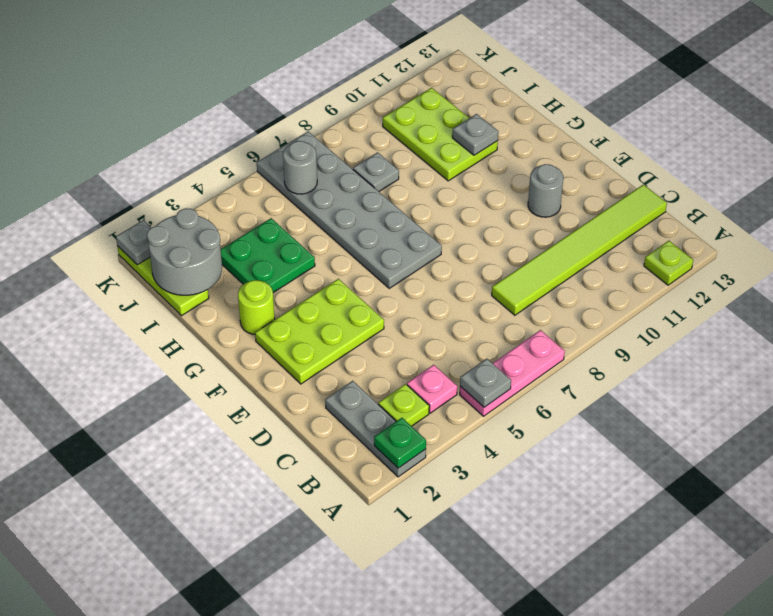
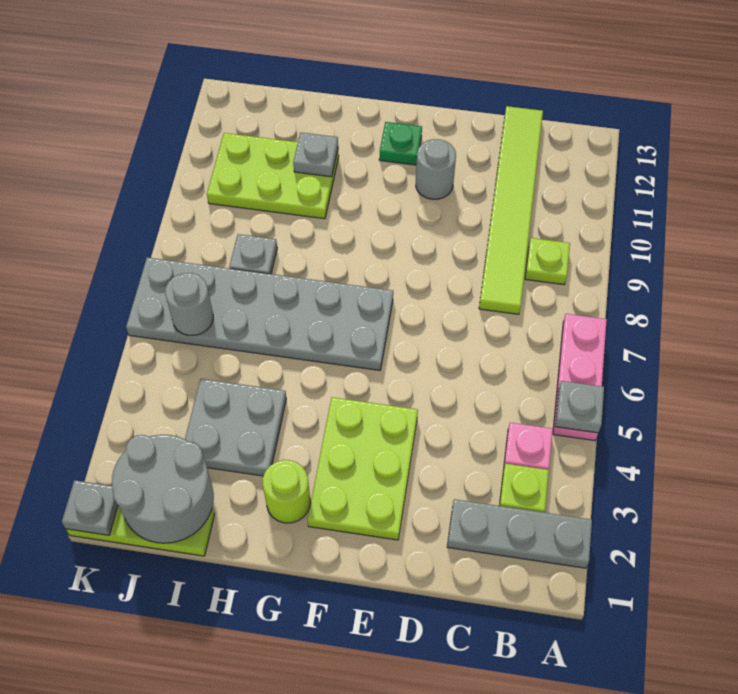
green 1x1 plate [374,418,426,468] -> green 1x1 plate moved to [379,122,422,165]
lime 1x1 plate [644,241,693,285] -> lime 1x1 plate moved to [525,238,570,285]
green 2x2 plate [221,218,315,293] -> grey 2x2 plate [185,379,286,476]

